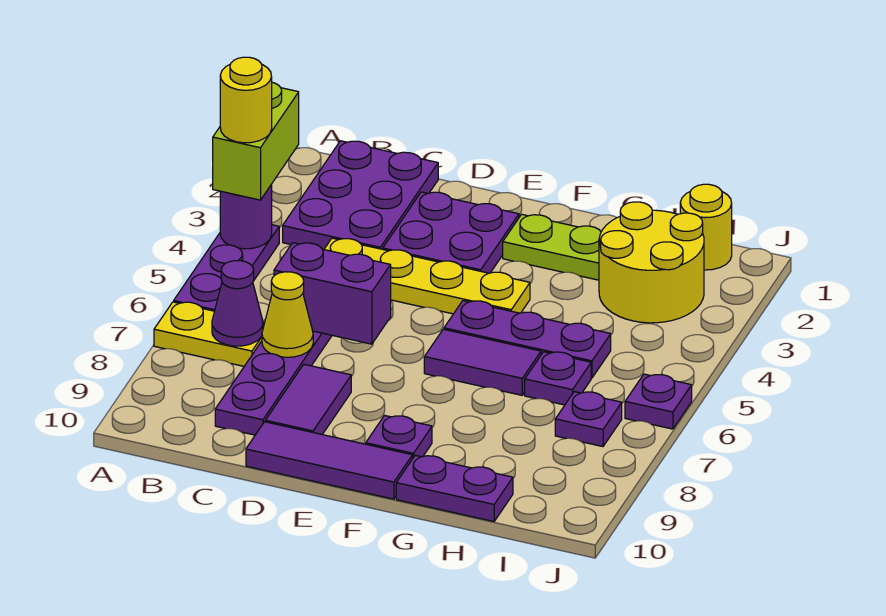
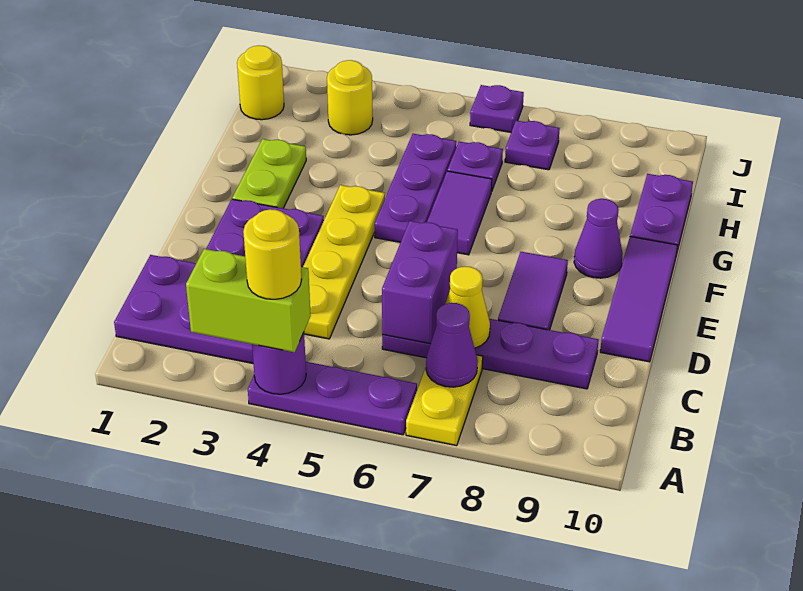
purple 1x2 tile [265,364,351,434] -> purple 1x2 tile turned to [498,252,568,330]
purple 1x1 plate [366,415,432,457] -> purple 1x1 cone [574,199,623,278]
yellow 2x2 round brick [599,202,704,323] -> yellow 1x1 round brick [327,60,373,135]

